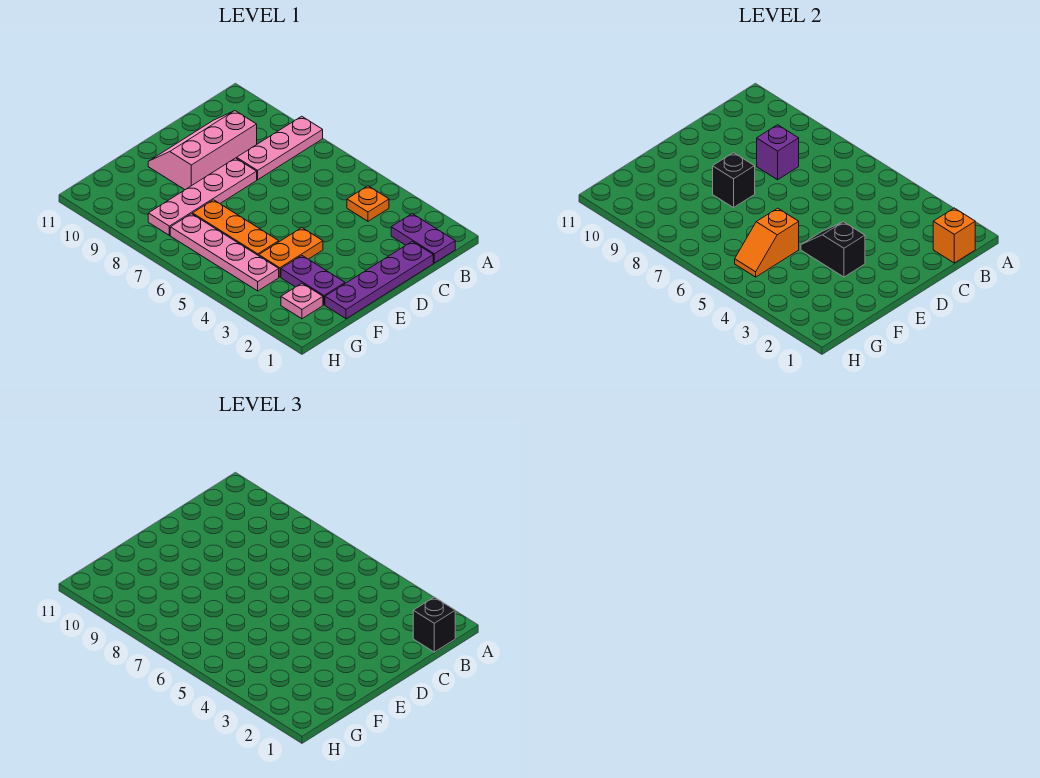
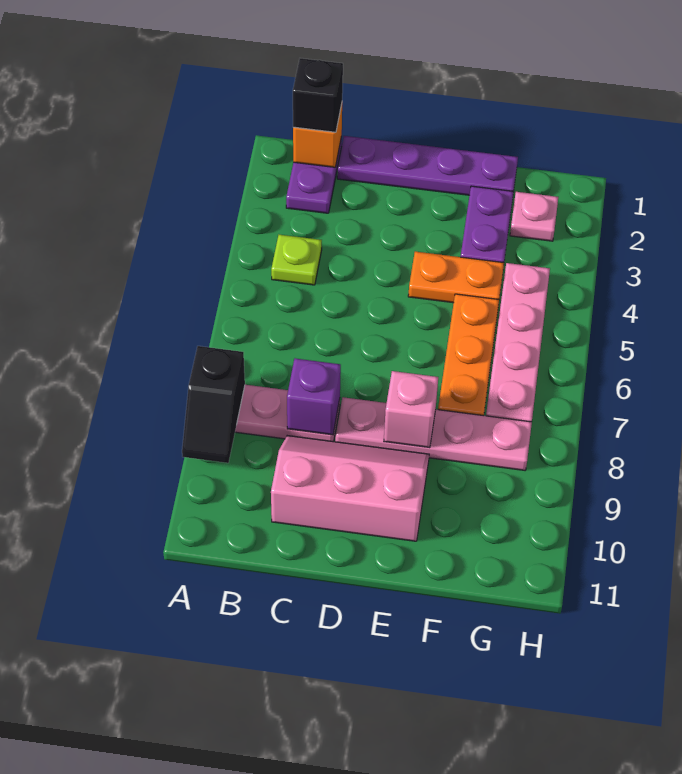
orange 1x1 plate [347,186,389,221] -> lime 1x1 plate [271,235,322,285]
pink 2x3 slope [148,111,257,190] -> pink 2x3 slope turned to [271,436,429,541]
black 1x2 slope [801,222,865,277] -> black 1x2 slope moved to [182,346,245,463]
black 1x1 brick [713,153,755,208] -> pink 1x1 brick [384,371,438,448]
orange 1x2 slope [735,208,799,277] -> none

